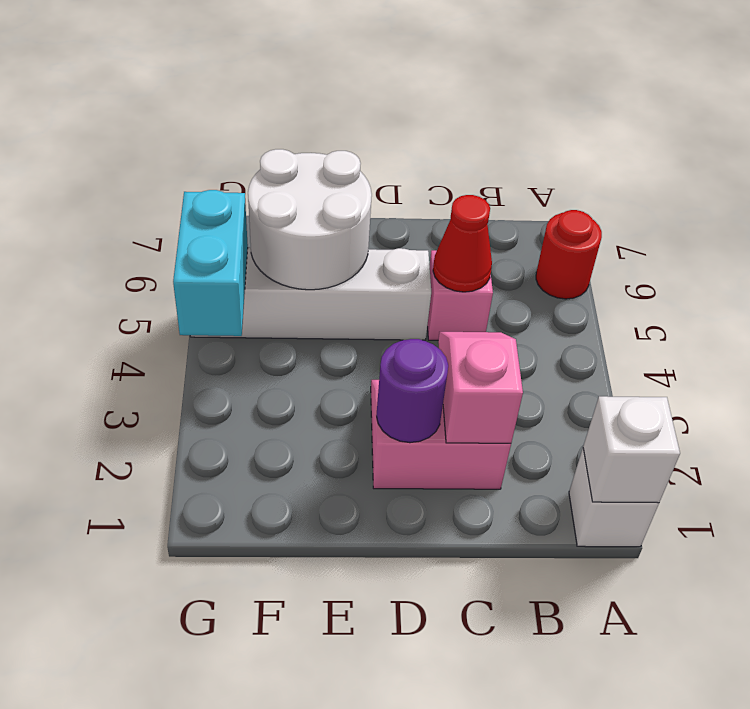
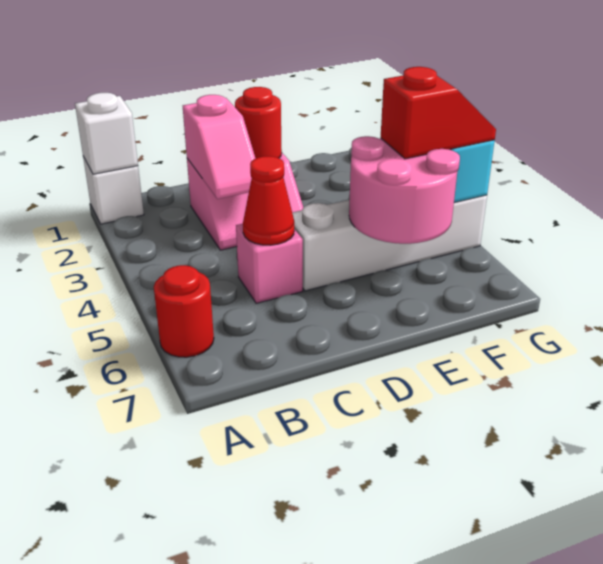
purple 1x1 round brick [376,339,448,443] -> red 1x1 round brick [235,87,282,158]
white 2x2 round brick [248,149,372,290] -> pink 2x2 round brick [349,136,460,244]
none -> red 1x2 slope [381,67,496,159]

